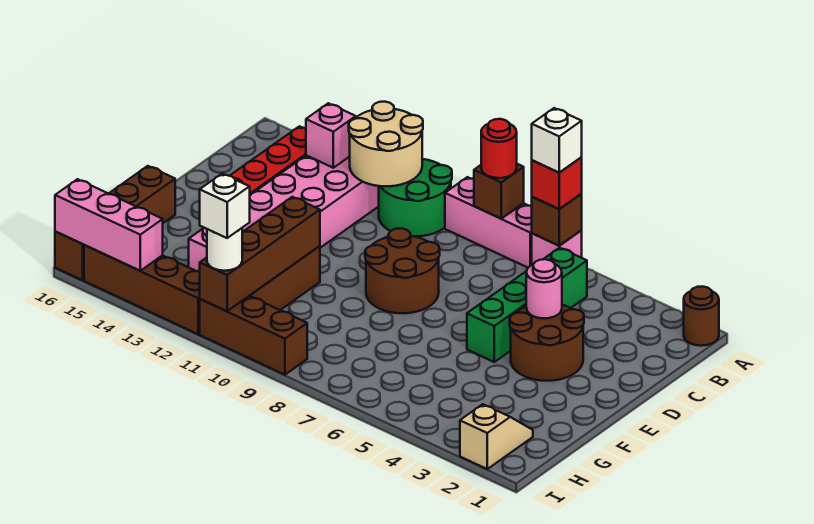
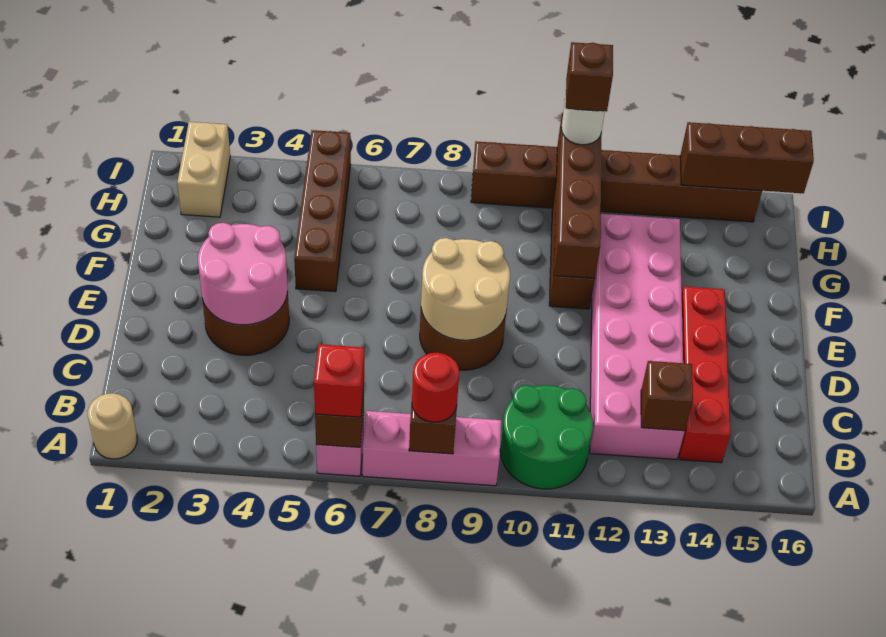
brown 1x1 round brick [684,286,719,346] -> tan 1x1 round brick [88,393,137,459]
white 1x1 brick [532,108,582,173] -> none
tan 2x2 round brick [349,102,423,186] -> tan 2x2 round brick moved to [421,238,510,340]
green 1x4 brick [467,248,587,362] -> none
pink 1x1 brick [306,103,356,168] -> brown 1x1 brick [641,361,693,431]
pink 1x1 round brick [526,259,562,318] -> pink 2x2 round brick [198,223,288,325]
brown 1x4 brick [55,166,175,280] -> brown 1x4 brick moved to [294,130,351,292]
tan 1x2 slope [460,404,533,469] -> tan 1x2 brick [177,122,230,217]
white 1x1 brick [200,174,250,238] -> brown 1x1 brick [566,42,613,112]
pink 1x3 brick [55,179,163,271] -> brown 1x3 brick [680,122,814,193]

